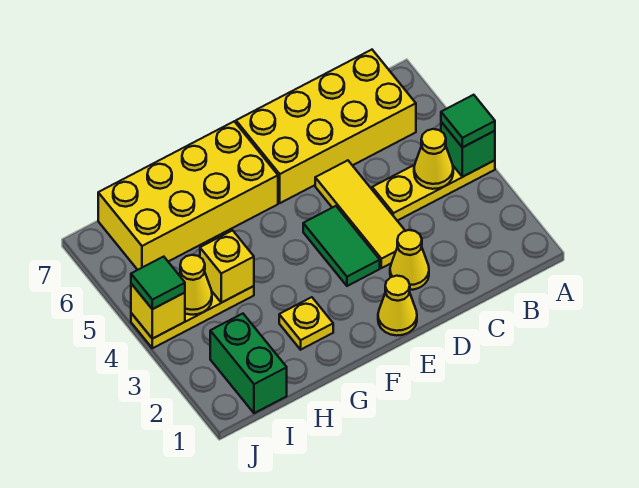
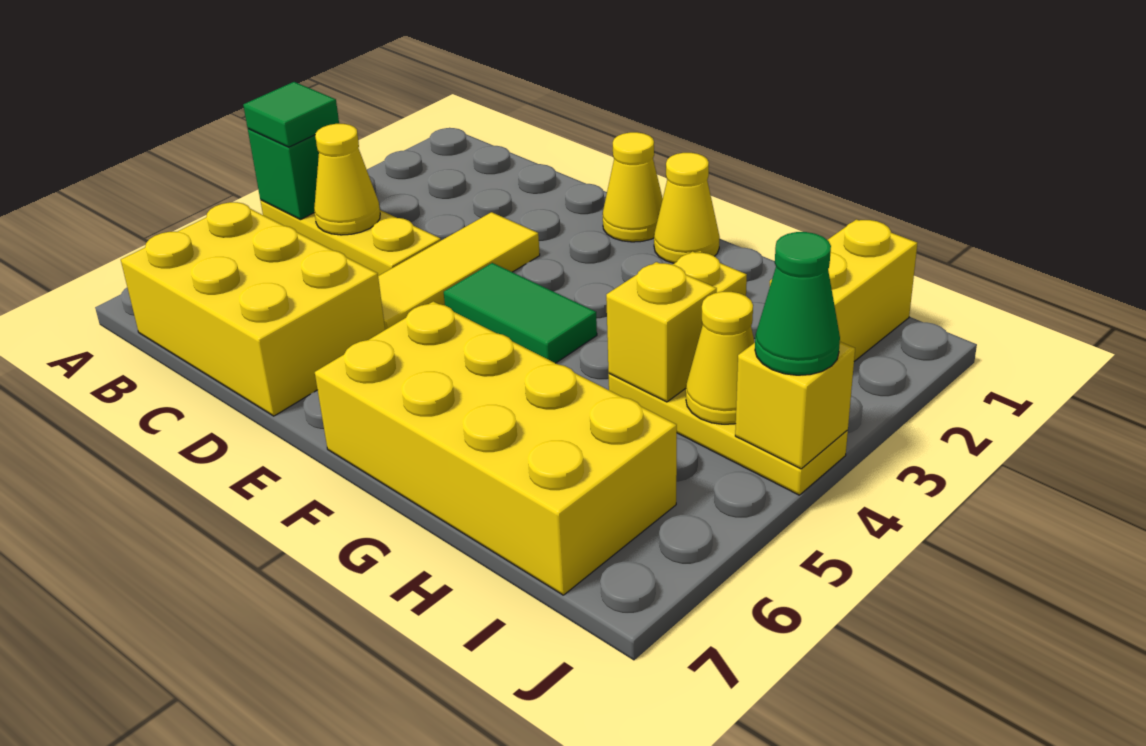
yellow 2x4 brick [236,50,416,203] -> yellow 2x3 brick [121,202,385,416]
yellow 1x1 cone [390,230,429,290] -> yellow 1x1 cone moved to [654,153,720,263]
green 1x2 tile [303,206,380,286] -> green 1x2 tile turned to [444,263,597,363]
green 1x2 brick [210,314,287,413] -> yellow 1x2 brick [770,219,917,361]
green 1x1 tile [131,257,185,309] -> green 1x1 cone [755,232,840,375]

